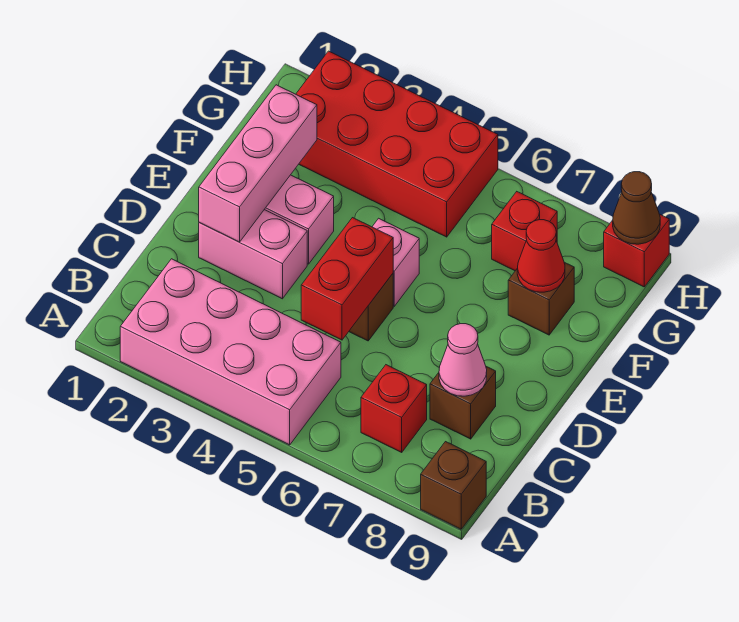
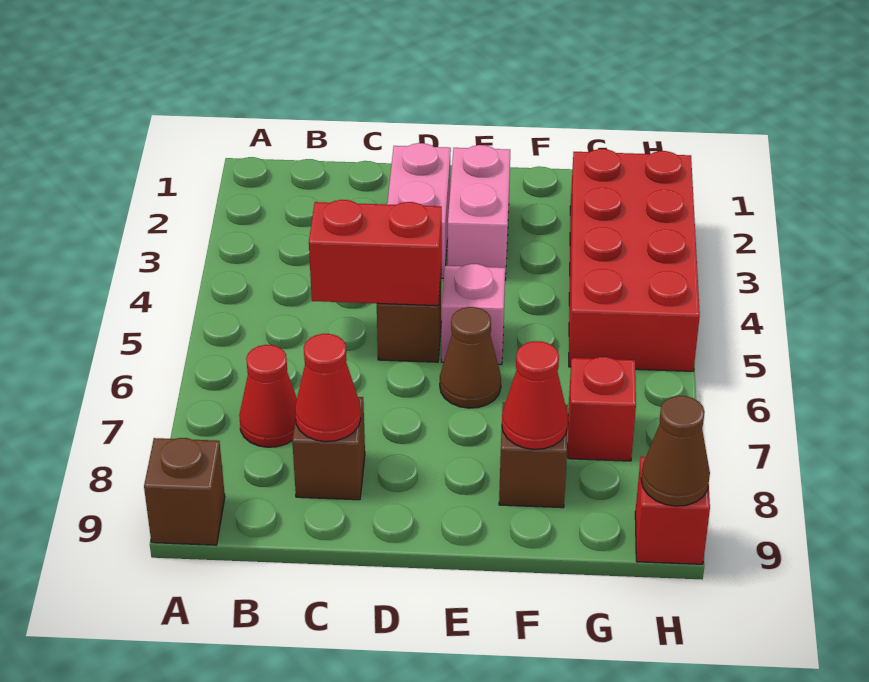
pink 2x4 brick [120,259,341,445] -> none
red 1x1 brick [361,365,427,452] -> red 1x1 cone [239,345,297,447]
pink 1x1 cone [439,324,487,396] -> red 1x1 cone [295,334,361,442]
pink 1x3 brick [199,85,317,242] -> none
none -> brown 1x1 cone [440,307,501,408]

